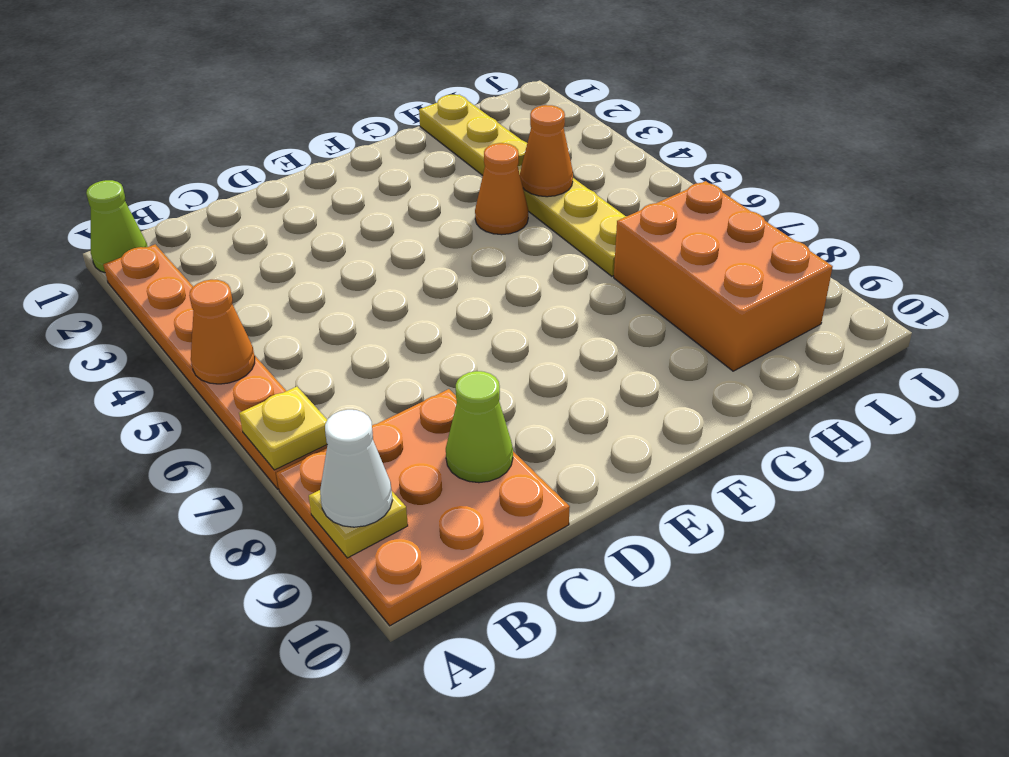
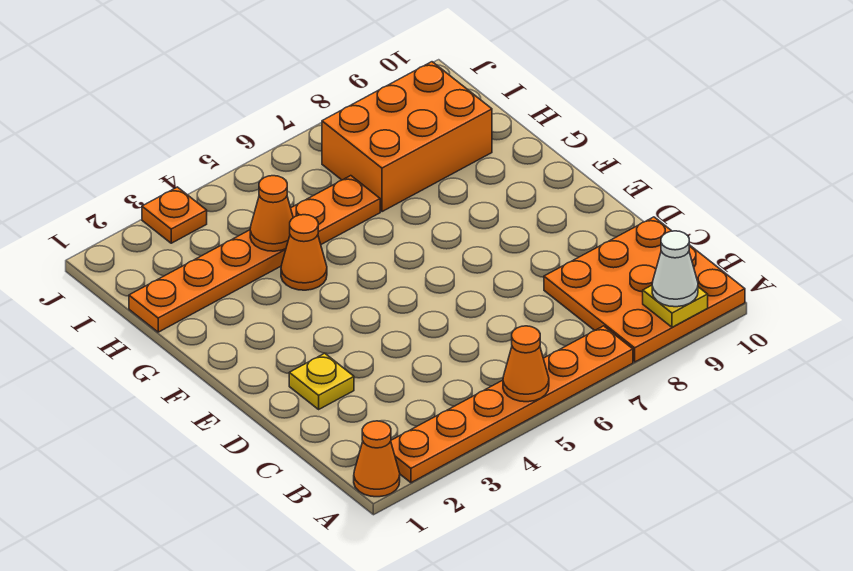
lime 1x1 cone [86,180,148,273] -> orange 1x1 cone [354,421,400,497]
yellow 1x1 plate [239,387,327,470] -> yellow 1x1 plate moved to [289,353,354,409]
lime 1x1 cone [446,371,513,483] -> none
yellow 1x6 plate [419,95,626,276] -> orange 1x6 plate [129,176,380,332]
none -> orange 1x1 plate [142,187,207,243]

